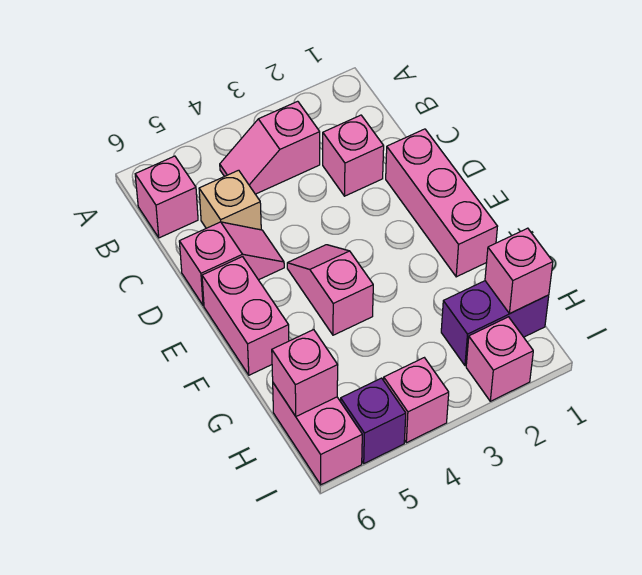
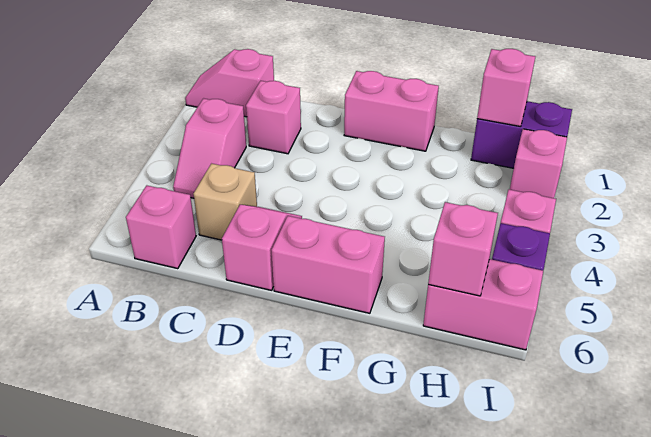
pink 1x3 brick [386,129,497,277] -> pink 1x2 brick [344,71,439,151]
pink 1x2 slope [287,245,373,335] -> pink 1x2 slope moved to [185,49,274,117]
purple 1x2 brick [441,281,549,366] -> purple 1x2 brick turned to [471,101,572,168]

